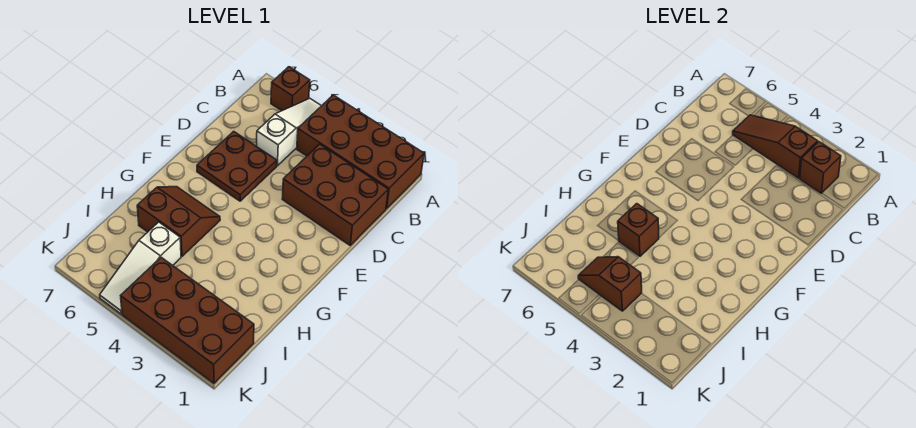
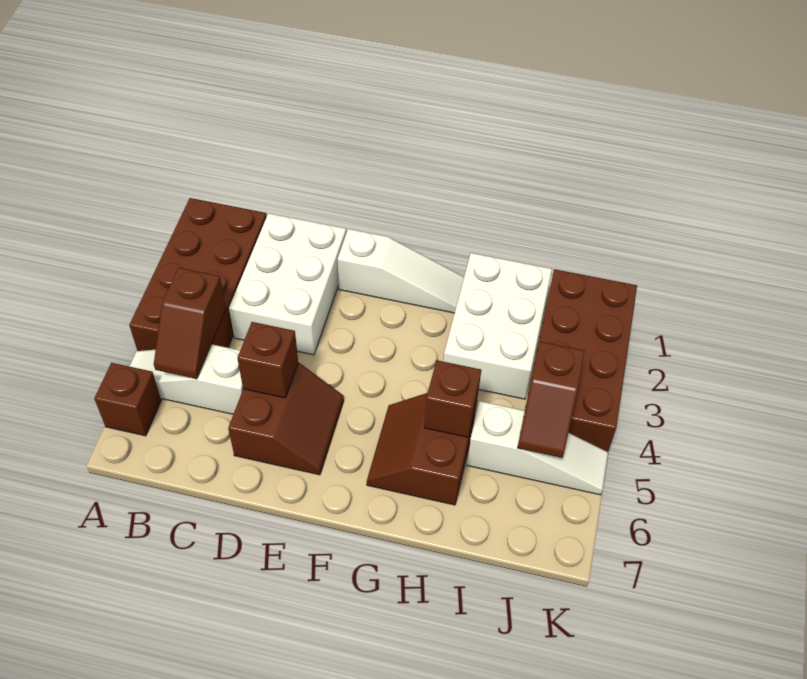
brown 1x1 brick [799,142,841,193] -> brown 1x1 brick moved to [237,322,298,398]
brown 1x3 slope [733,115,818,178] -> brown 1x2 slope [154,268,226,379]
brown 2x3 brick [282,144,388,245] -> white 2x3 brick [229,213,346,355]
brown 2x2 plate [197,131,277,201] -> brown 2x2 slope [228,363,344,475]
none -> white 1x3 slope [338,229,464,313]
none -> white 2x3 brick [443,253,552,399]

